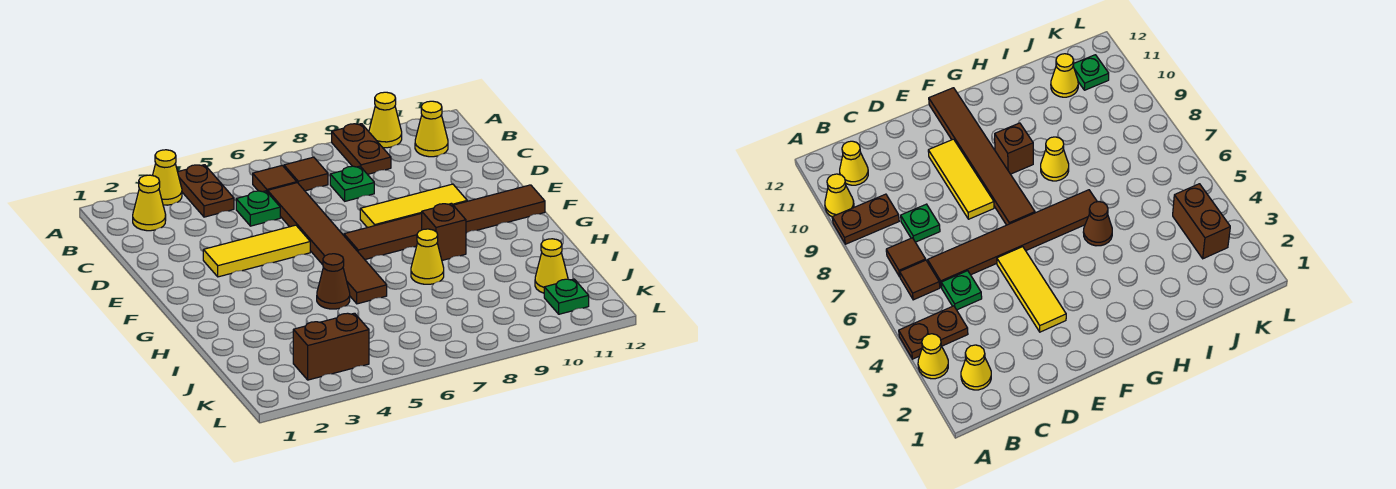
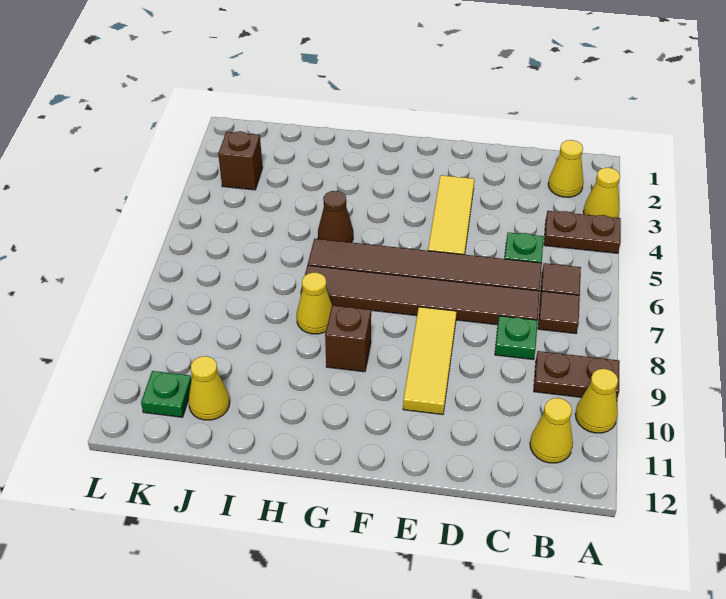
brown 1x6 tile [344,185,545,259] -> brown 1x6 tile turned to [300,265,540,325]
brown 1x2 brick [293,313,369,380] -> brown 1x1 brick [218,131,262,190]

